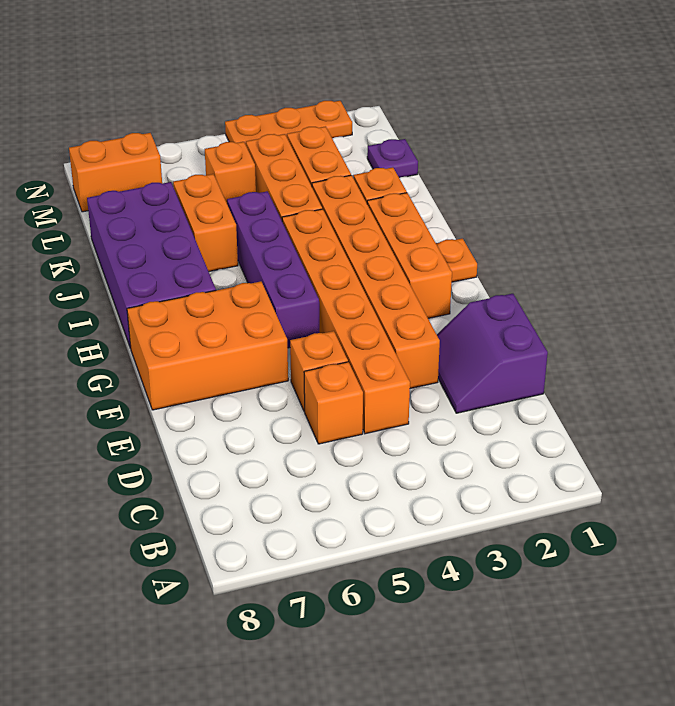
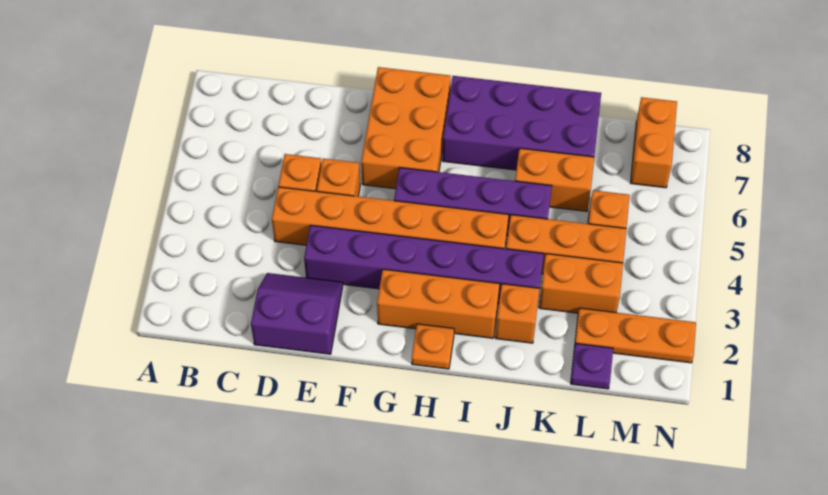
orange 1x6 brick [312,175,440,389] -> purple 1x6 brick [304,225,544,303]
orange 1x3 plate [225,101,352,145] -> orange 1x3 plate turned to [575,308,696,363]

